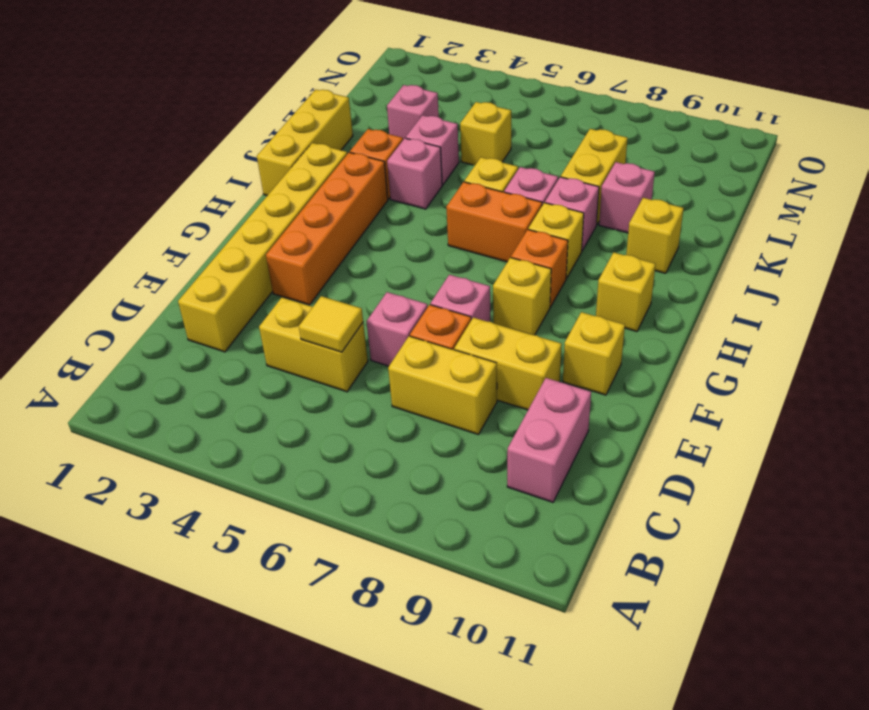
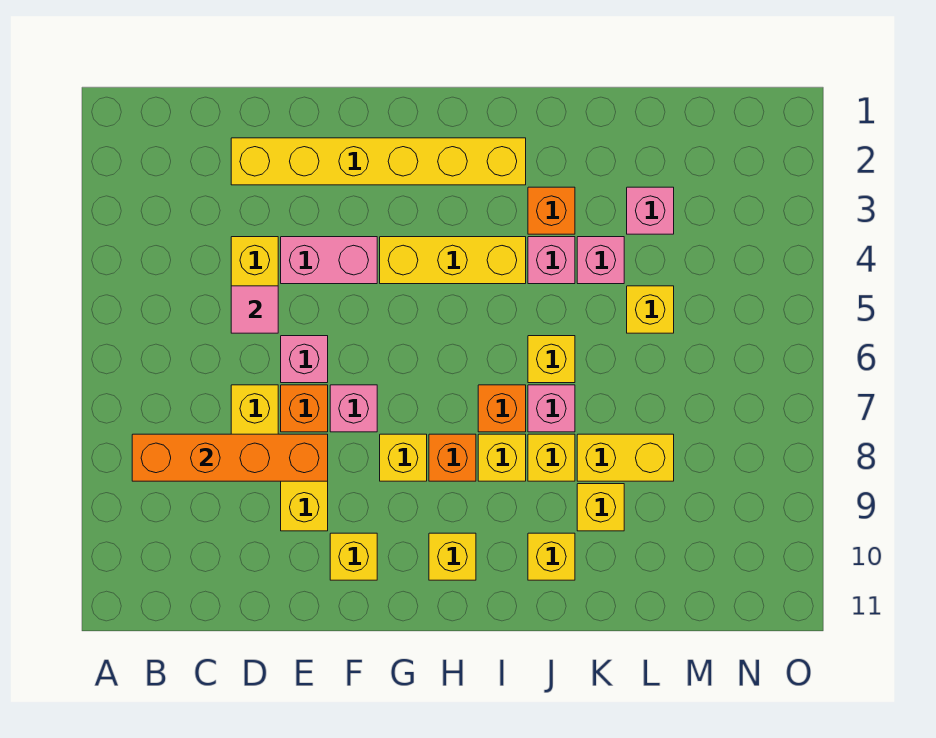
pink 1x2 brick [507,378,591,502] -> pink 1x2 brick moved to [281,237,377,284]
yellow 1x1 tile [299,296,363,352] -> pink 1x1 tile [231,286,278,333]
orange 1x4 brick [266,152,388,305] -> orange 1x4 brick moved to [132,434,328,481]
yellow 1x3 brick [257,90,353,196] -> yellow 1x3 brick moved to [380,237,526,284]
orange 1x2 brick [446,182,542,262] -> orange 1x1 brick [478,385,526,432]
pink 1x1 brick [545,177,599,251] -> yellow 1x1 brick [528,434,575,481]
pink 1x1 brick [599,162,655,233] -> yellow 1x1 brick [577,484,624,531]

